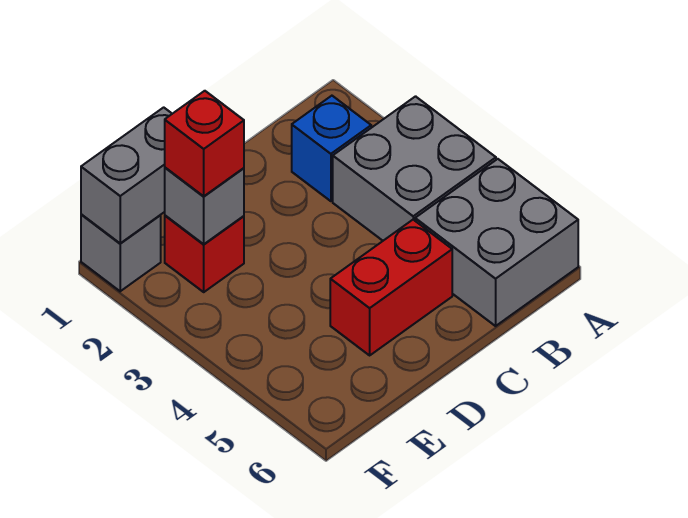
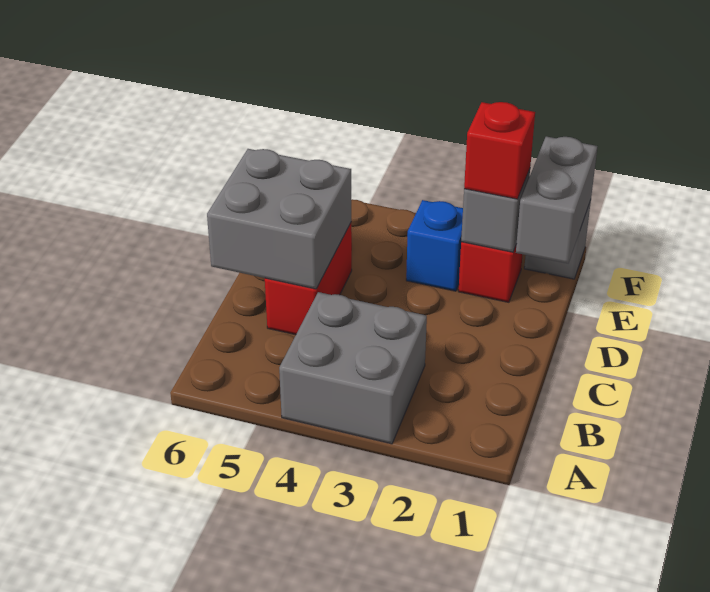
grey 2x2 brick [415,159,578,326] -> grey 2x2 brick moved to [207,149,351,289]
blue 1x1 brick [292,96,371,201] -> blue 1x1 brick moved to [406,200,463,291]

